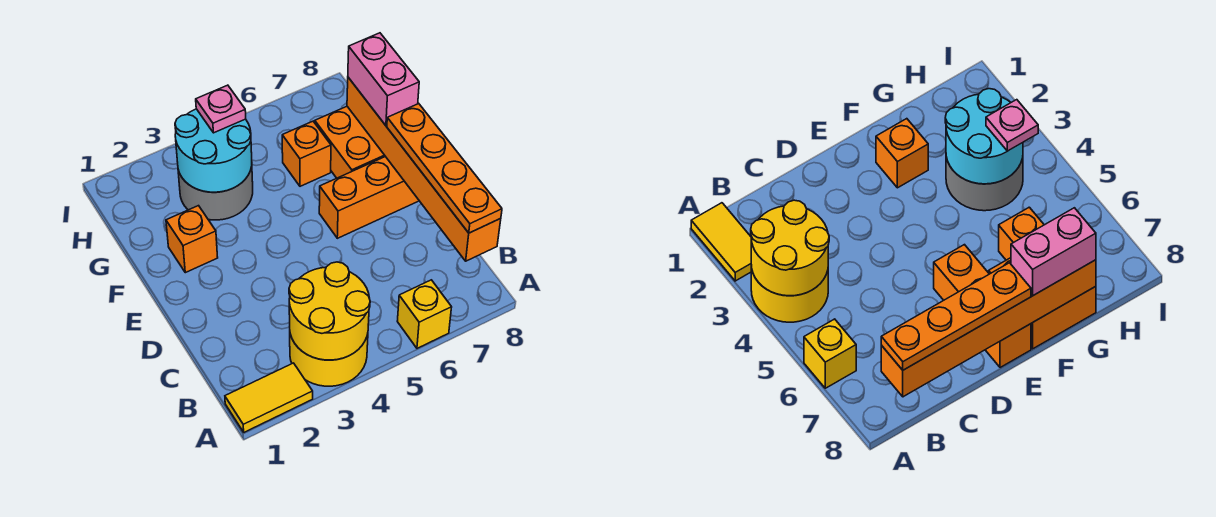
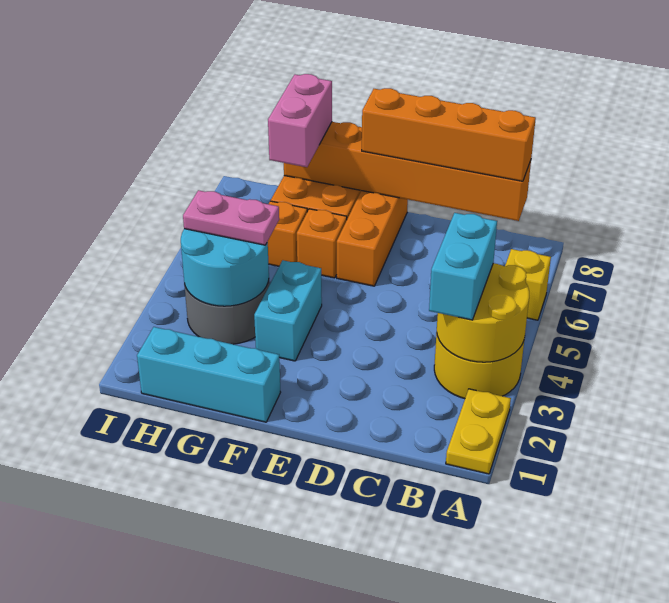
yellow 1x2 tile [225,363,313,432] -> yellow 1x2 plate [446,389,511,474]
none -> cyan 1x2 brick [429,213,497,320]
orange 1x4 plate [387,104,502,233] -> orange 1x4 brick [362,88,536,181]
none -> cyan 1x3 brick [137,327,281,422]
orange 1x1 brick [166,206,218,273] -> orange 1x1 brick moved to [297,209,347,278]
none -> cyan 1x2 brick [254,260,322,361]
pink 1x2 brick [348,33,419,126] -> pink 1x2 brick turned to [268,74,332,167]
pink 1x1 plate [196,85,246,133] -> pink 1x2 plate [183,190,279,245]

